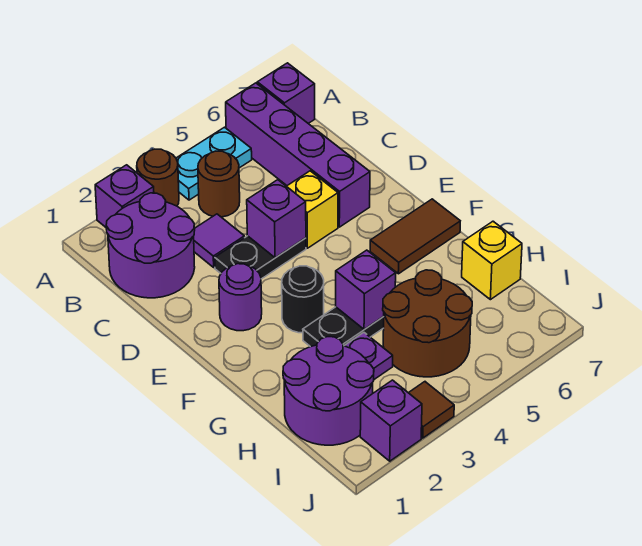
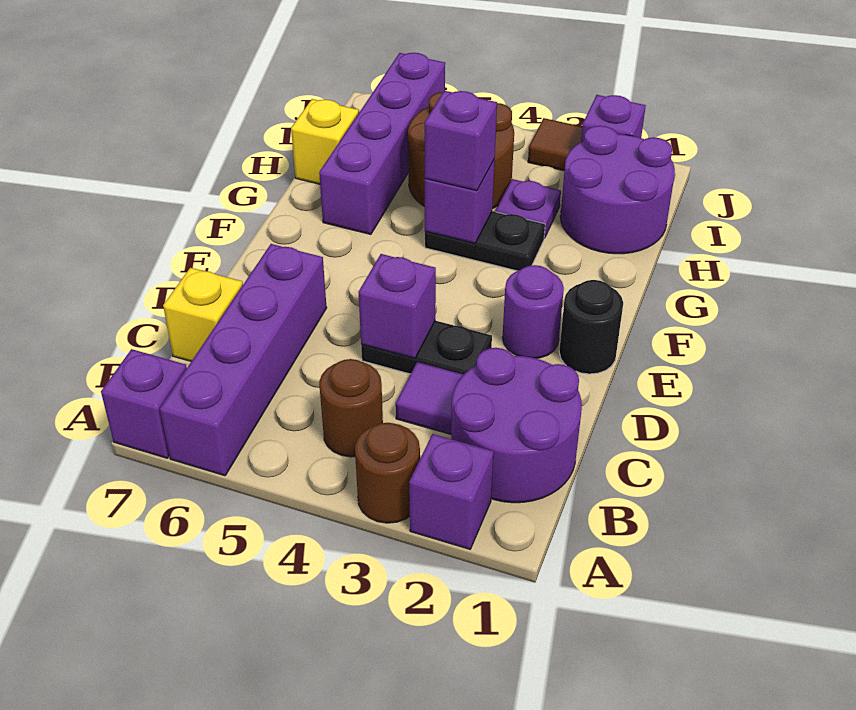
cyan 1x2 plate [176,127,252,200] -> none
yellow 1x1 brick [287,171,338,248] -> yellow 1x1 brick moved to [163,268,243,361]
black 1x1 round brick [282,266,324,333] -> black 1x1 round brick moved to [559,280,623,374]
brown 1x2 tile [370,199,460,274] -> none
none -> purple 1x1 brick [425,91,497,191]
none -> purple 1x4 brick [319,53,445,234]

